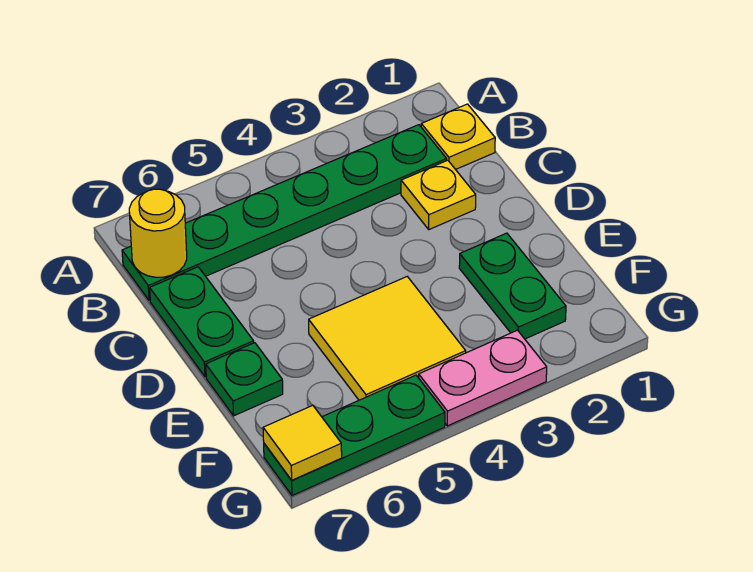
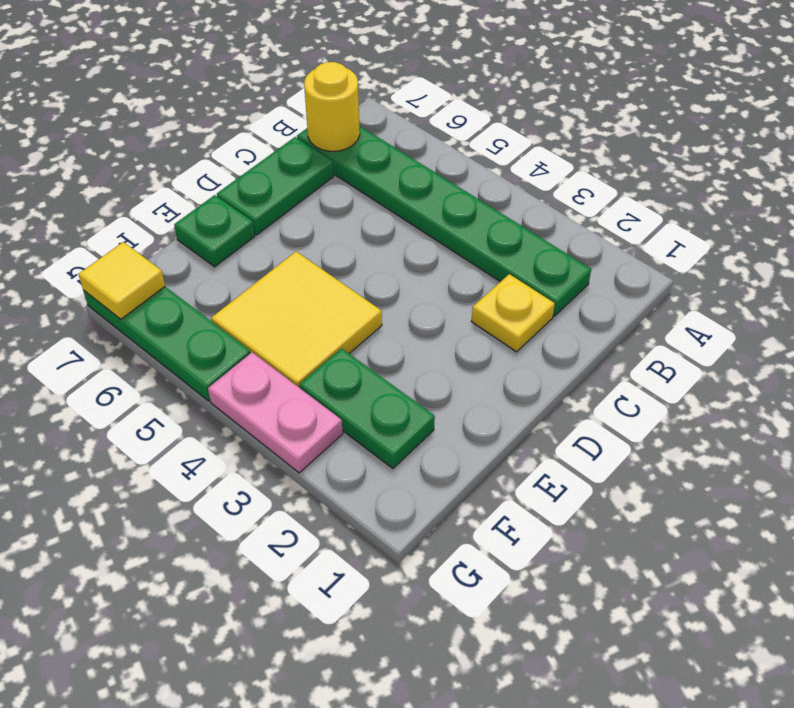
yellow 1x1 plate [421,104,495,169] -> none
green 1x2 plate [459,233,566,339] -> green 1x2 plate turned to [299,348,435,468]

